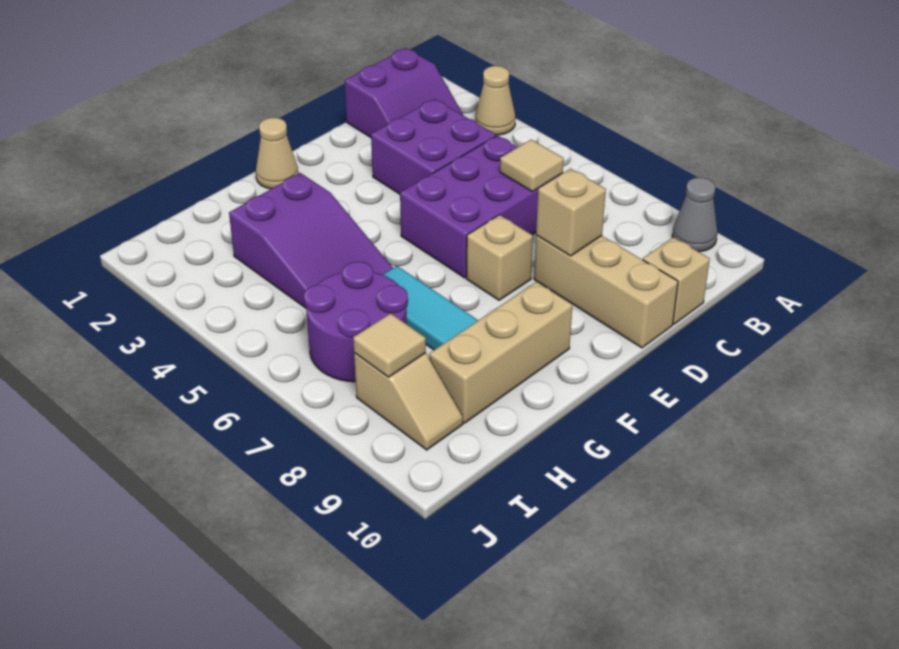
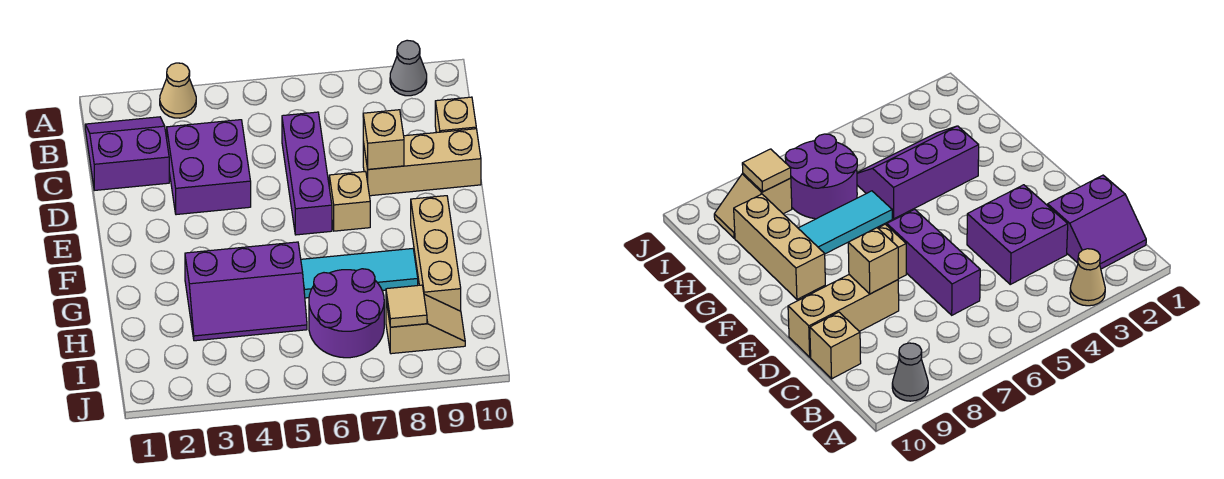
purple 2x2 slope [344,48,464,137] -> purple 2x2 slope turned to [85,117,169,190]
purple 2x3 brick [400,135,559,278] -> purple 1x3 brick [282,112,332,235]
tan 1x1 tile [500,140,564,191] -> none
tan 1x1 cone [256,118,298,189] -> none
purple 2x3 slope [229,173,393,308] -> purple 2x3 slope turned to [185,242,307,341]

